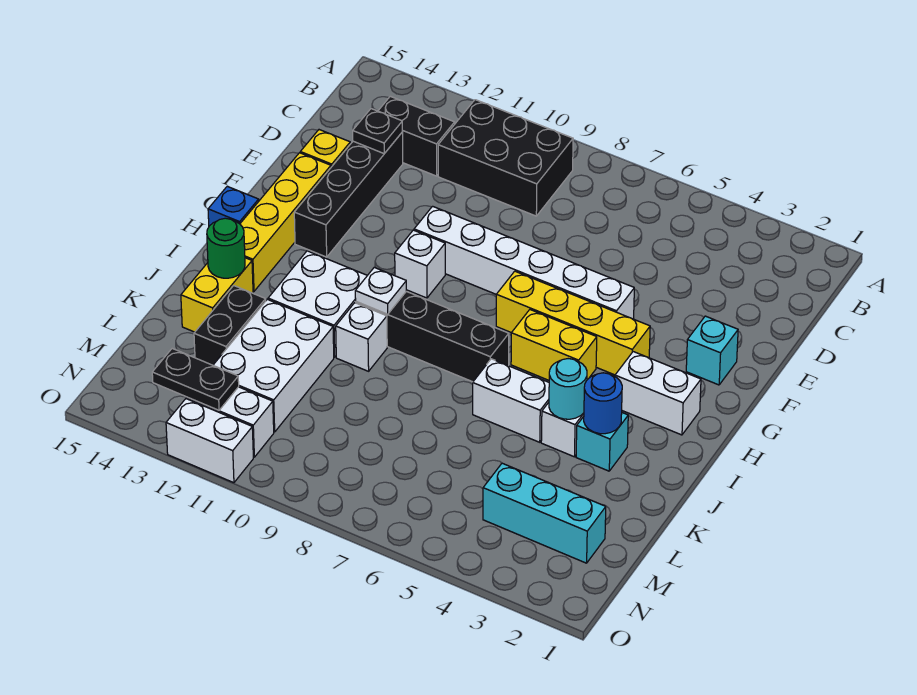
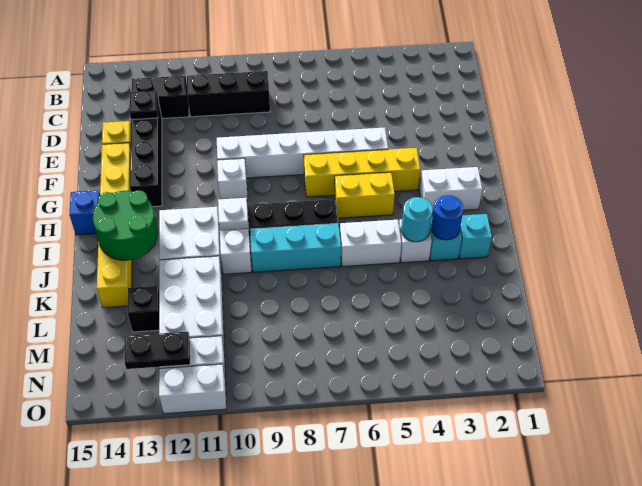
black 2x3 brick [438,100,573,216] -> black 1x3 brick [187,71,270,117]
cyan 1x1 brick [686,316,738,385] -> cyan 1x1 brick moved to [459,214,492,259]
green 1x1 round brick [207,218,245,278] -> green 2x2 round brick [93,190,158,260]
black 1x2 brick [194,286,266,365] -> black 1x1 brick [128,286,159,332]
cyan 1x3 brick [483,463,606,563] -> cyan 1x3 brick moved to [250,223,341,272]

